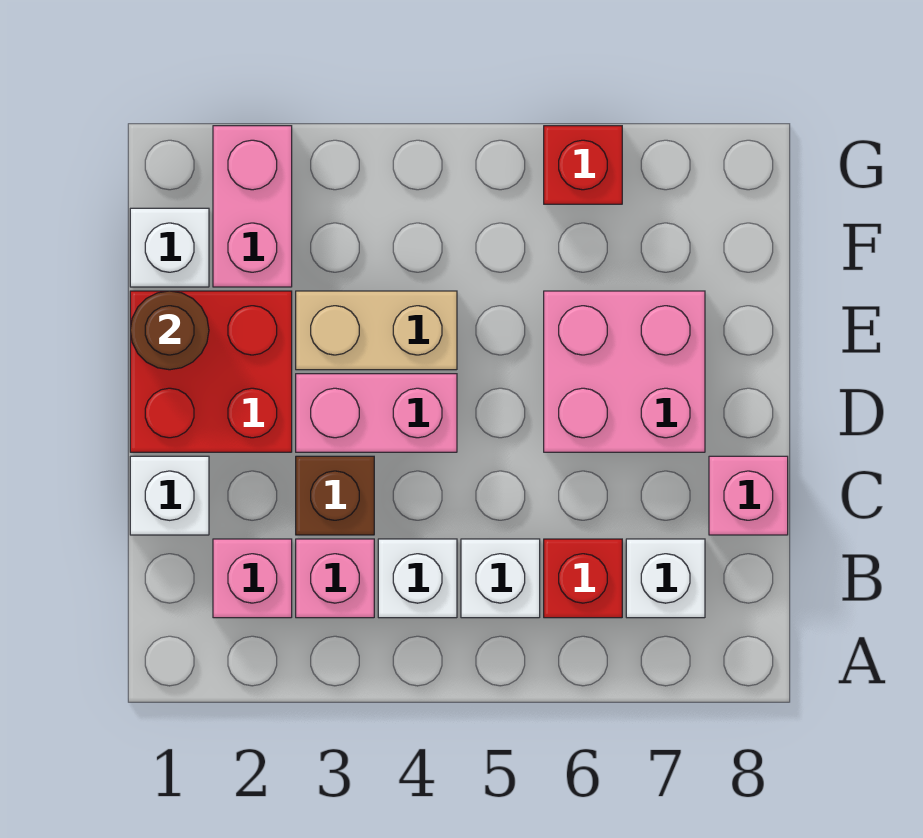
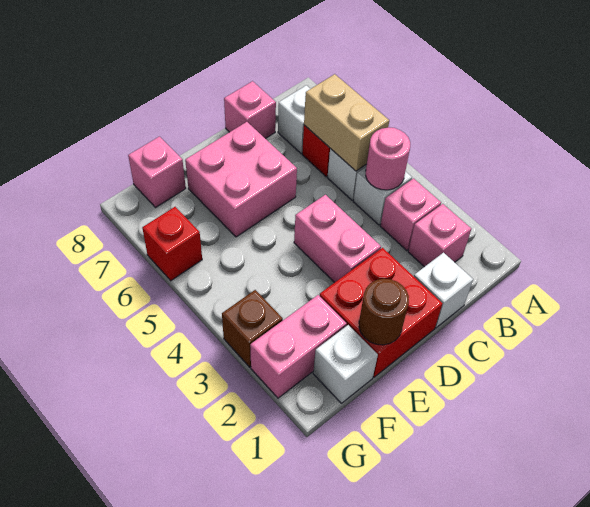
none -> pink 1x1 round brick [366,127,410,190]
brown 1x1 brick [296,456,374,535] -> brown 1x1 brick moved to [222,290,283,367]
tan 1x2 brick [296,291,457,370] -> tan 1x2 brick moved to [304,74,389,171]
none -> pink 1x1 brick [128,137,186,207]

